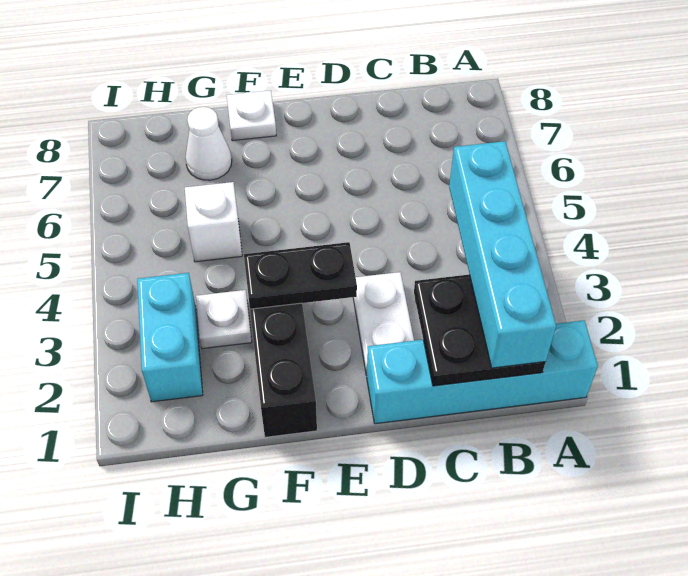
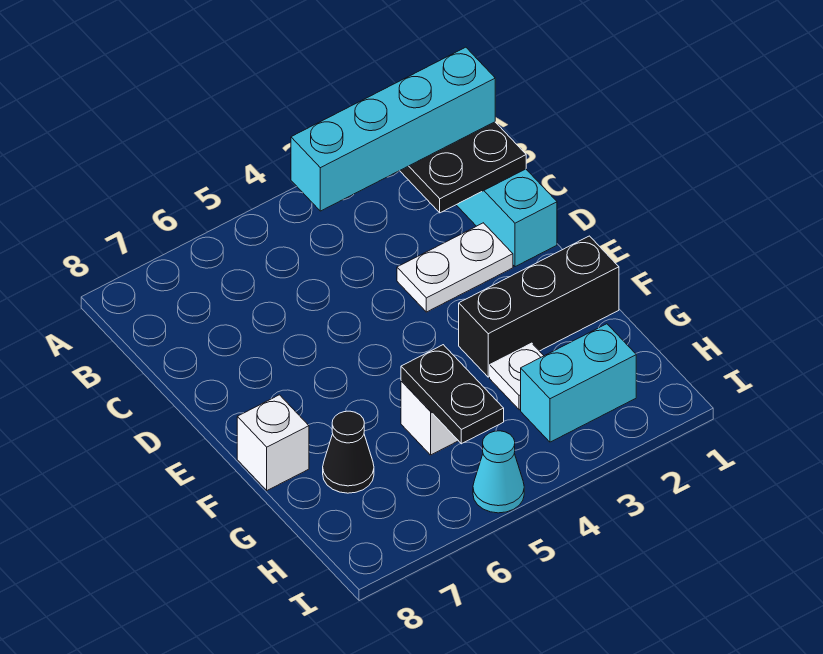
black 1x2 plate [244,242,357,309] -> black 1x2 plate moved to [401,345,504,444]
white 1x1 plate [227,90,276,141] -> white 1x1 brick [237,395,309,490]
white 1x1 cone [185,107,232,180] -> black 1x1 cone [323,411,374,493]
none -> cyan 1x1 cone [473,431,524,513]

